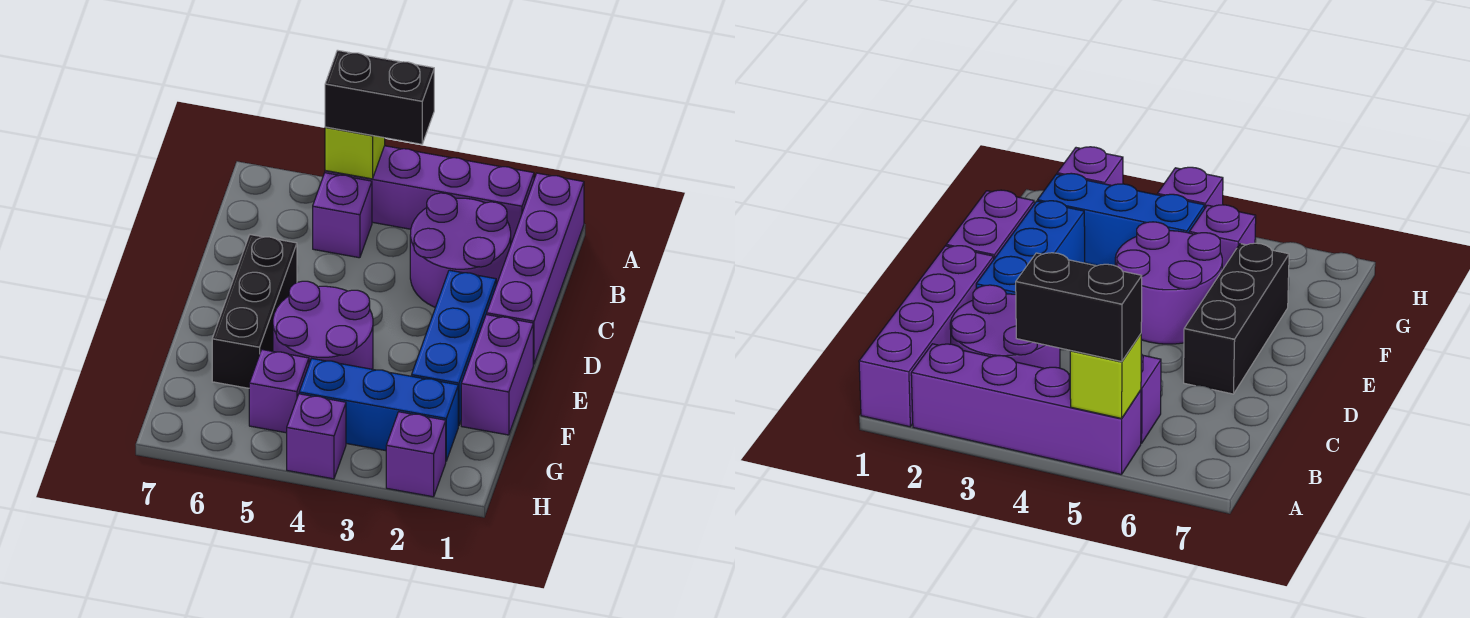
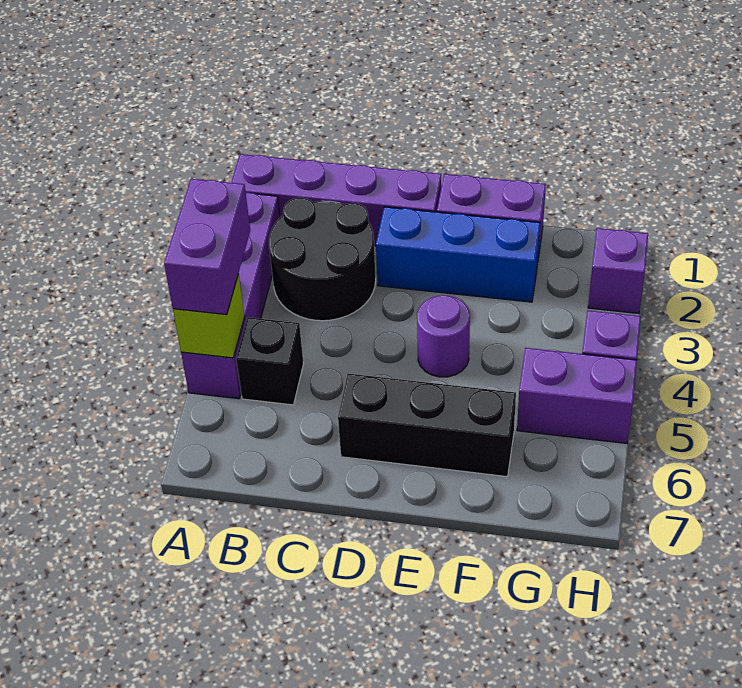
black 1x2 brick [325,50,434,144] -> purple 1x2 brick [164,179,250,315]
purple 2x2 round brick [410,193,511,307] -> black 2x2 round brick [269,198,376,321]
purple 1x1 brick [313,173,372,258] -> black 1x1 brick [236,317,303,405]
purple 2x2 round brick [273,281,373,369] -> purple 1x1 round brick [417,295,470,377]
blue 1x3 brick [299,358,458,461] -> none
purple 1x1 brick [249,350,309,433] -> purple 1x2 brick [517,348,637,443]

